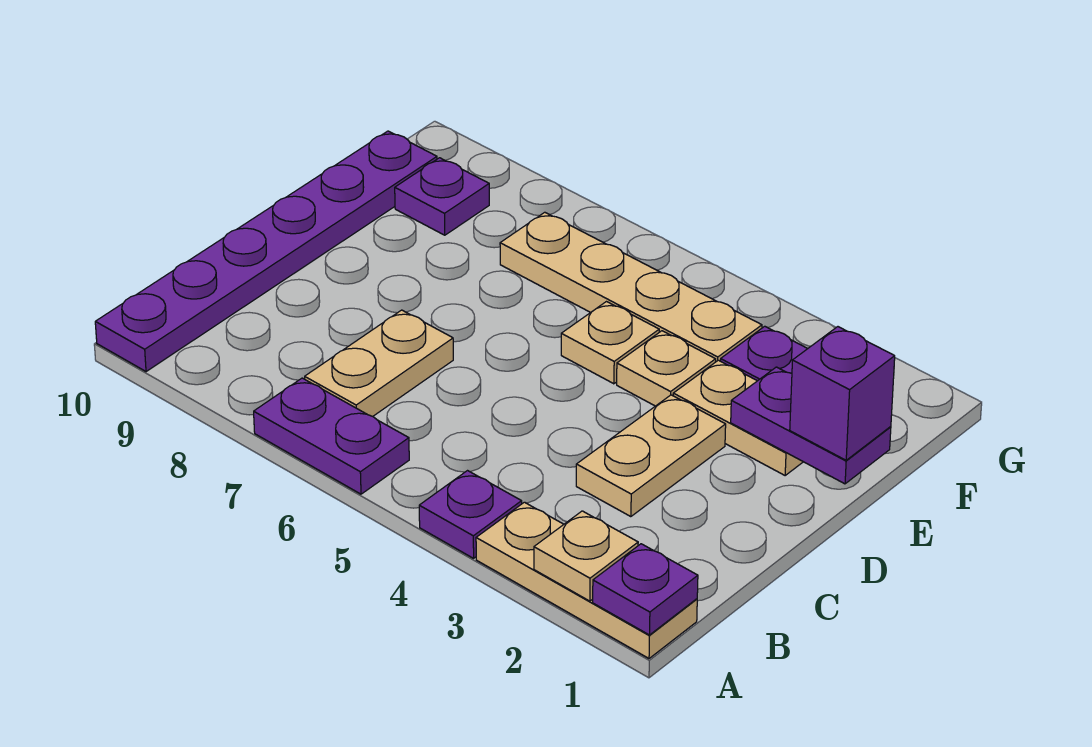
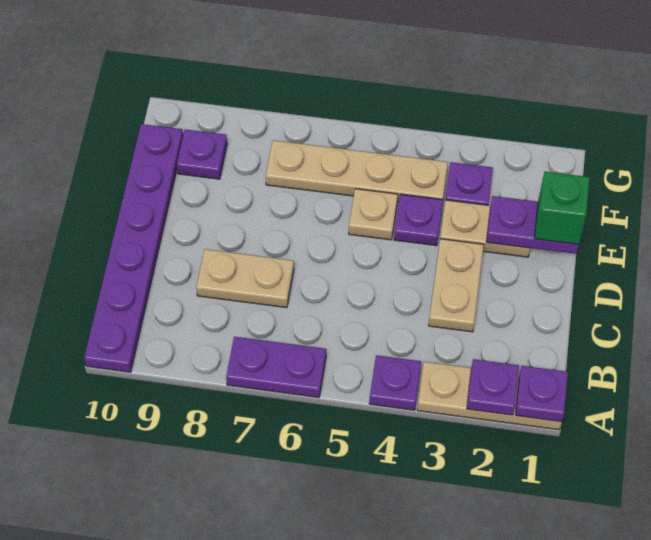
tan 1x1 plate [534,511,638,601] -> purple 1x1 plate [467,359,519,415]
tan 1x2 plate [305,310,453,416] -> tan 1x2 plate turned to [196,249,294,308]
purple 1x1 brick [790,327,895,460] -> green 1x1 brick [535,172,590,244]
tan 1x1 plate [617,331,716,406] -> purple 1x1 plate [394,194,443,246]

